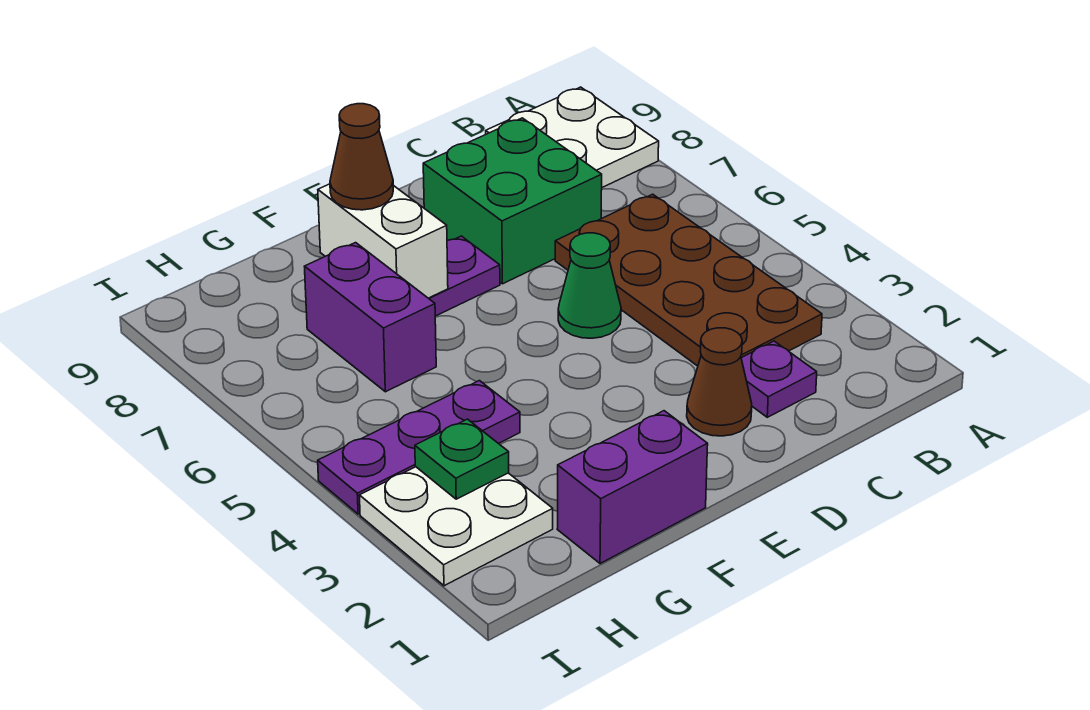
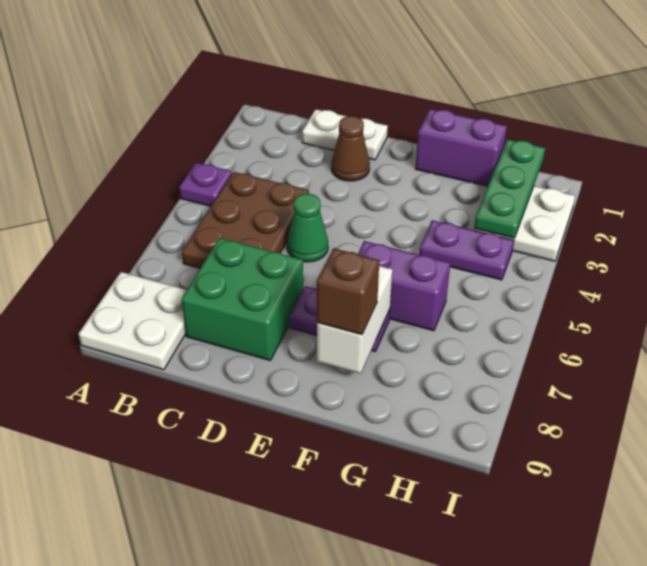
brown 2x4 plate [555,194,822,366] -> brown 2x3 plate [182,172,309,268]
none -> white 1x2 plate [302,109,388,160]
purple 1x1 plate [741,341,817,417] -> purple 1x1 plate moved to [179,163,232,206]
brown 1x1 cone [330,104,393,210] -> brown 1x1 brick [317,248,379,335]
purple 1x3 plate [318,381,520,514] -> purple 1x2 plate [419,220,514,280]
purple 1x2 brick [304,243,436,392] -> purple 1x2 brick turned to [358,241,450,331]
green 1x1 plate [415,419,509,499] -> green 1x3 plate [474,139,545,238]

